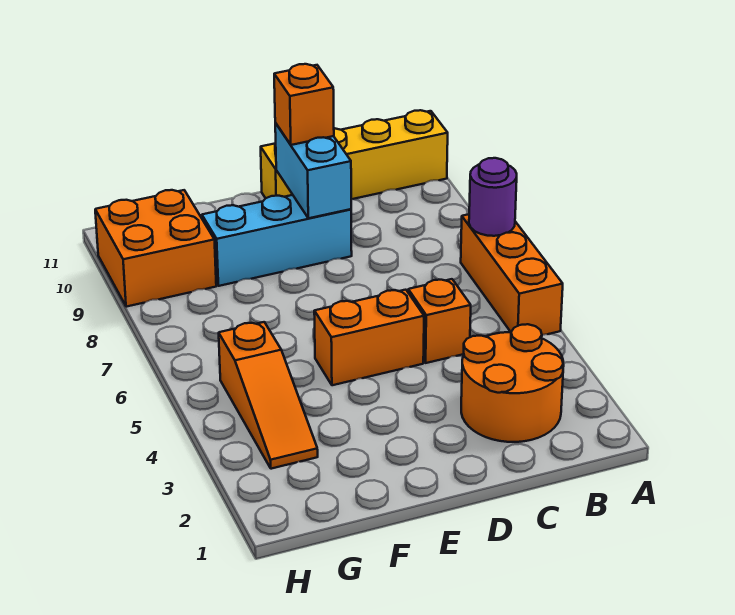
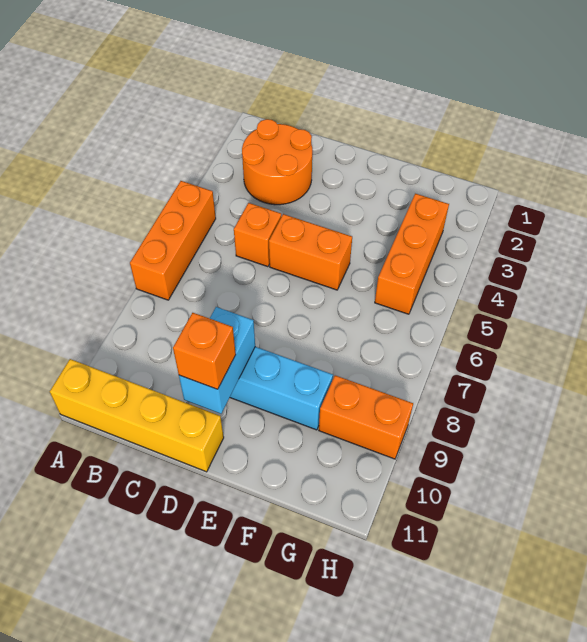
purple 1x1 round brick [469,158,517,236] -> none
orange 1x3 slope [219,322,318,469] -> orange 1x3 brick [375,194,449,314]
orange 2x2 brick [95,190,216,307] -> orange 1x2 brick [319,375,413,459]

